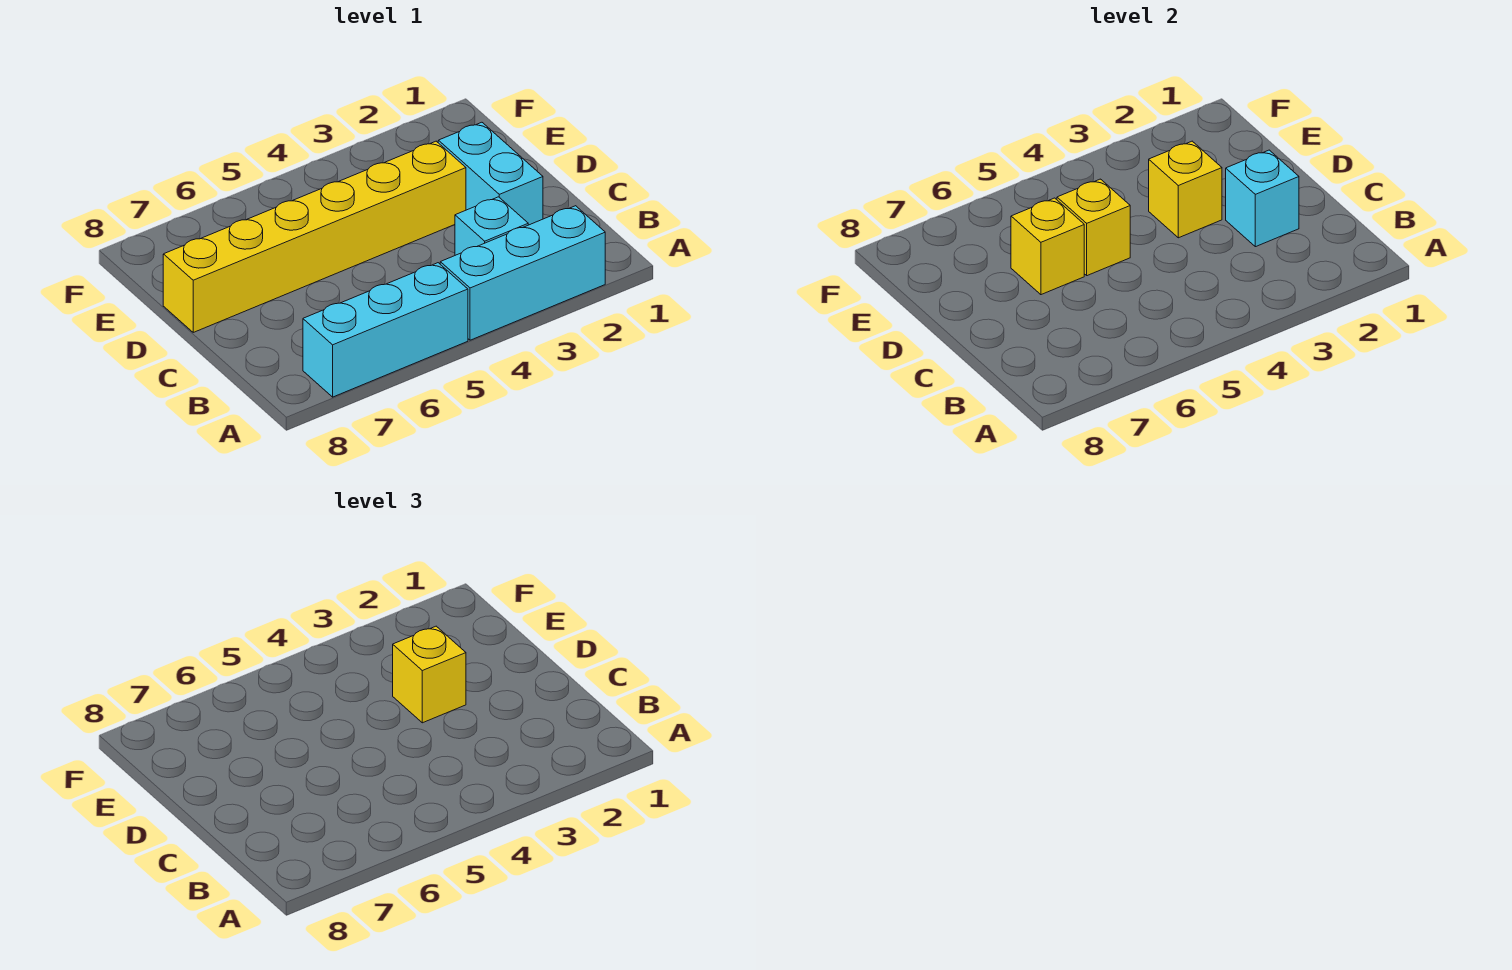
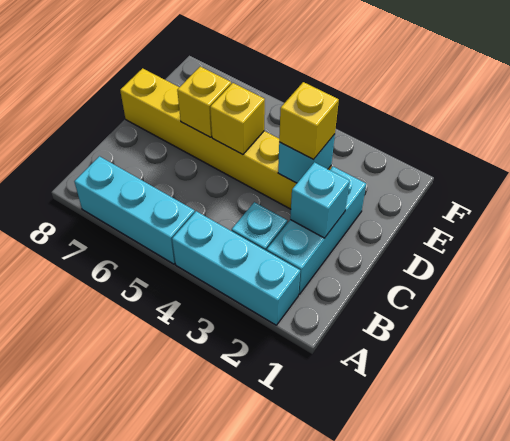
cyan 1x2 brick [438,122,543,225] -> cyan 1x3 brick [267,167,366,294]
yellow 1x1 brick [1149,141,1222,238] -> cyan 1x1 brick [278,134,335,183]

